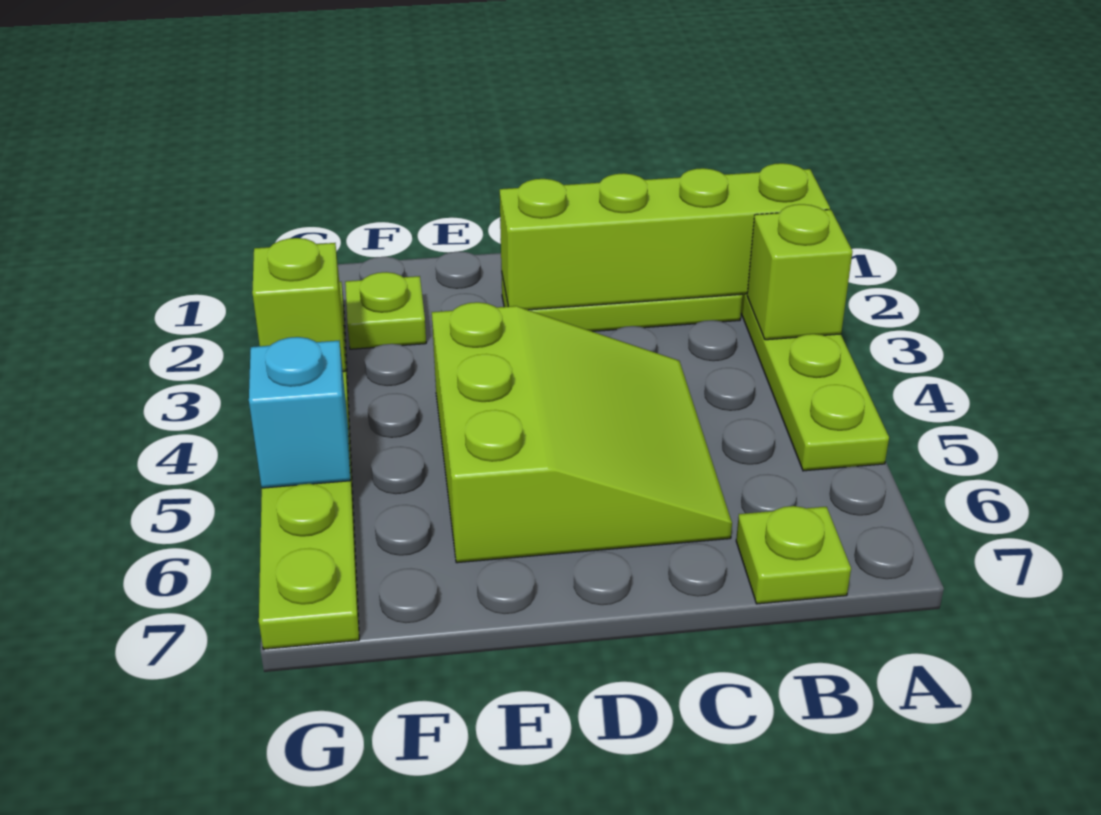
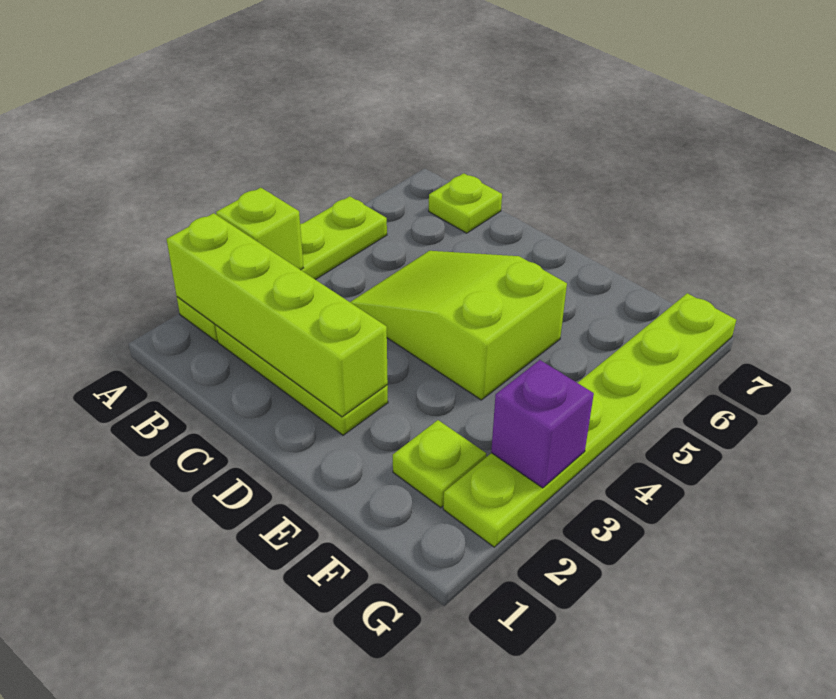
lime 3x3 slope [432,302,732,563] -> lime 2x3 slope [350,251,567,400]
lime 1x1 brick [252,238,346,372] -> purple 1x1 brick [491,360,594,488]
cyan 1x1 brick [249,337,350,488] -> none

